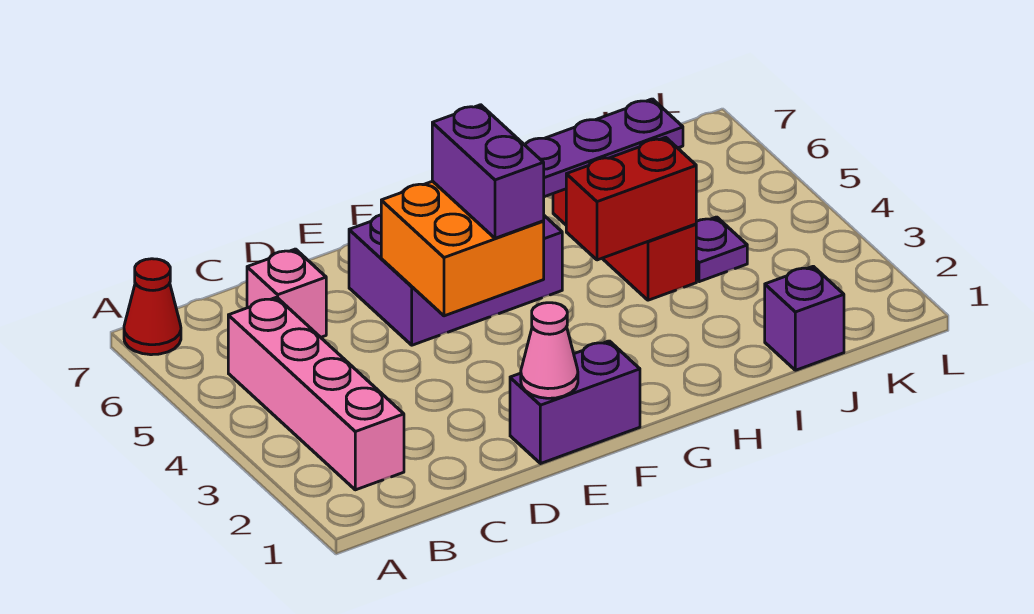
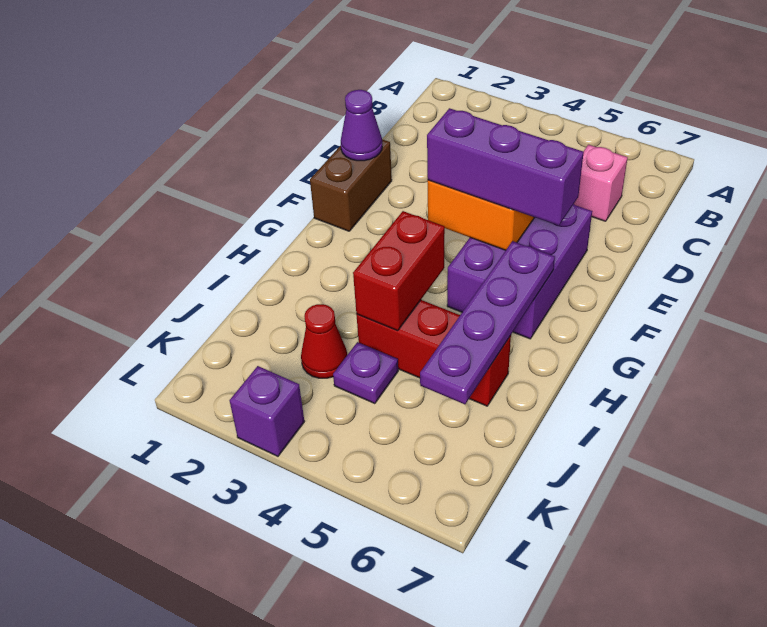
red 1x1 cone [124,259,181,355] -> red 1x1 cone moved to [301,304,347,378]
pink 1x4 brick [228,297,404,490] -> none
purple 1x2 brick [510,341,640,464] -> brown 1x2 brick [310,139,392,231]
pink 1x1 cone [521,303,578,398] -> purple 1x1 cone [341,90,382,161]
purple 1x2 brick [432,105,544,238] -> purple 1x3 brick [427,108,584,226]
purple 1x1 brick [765,266,844,370] -> purple 1x1 brick moved to [230,366,304,456]

